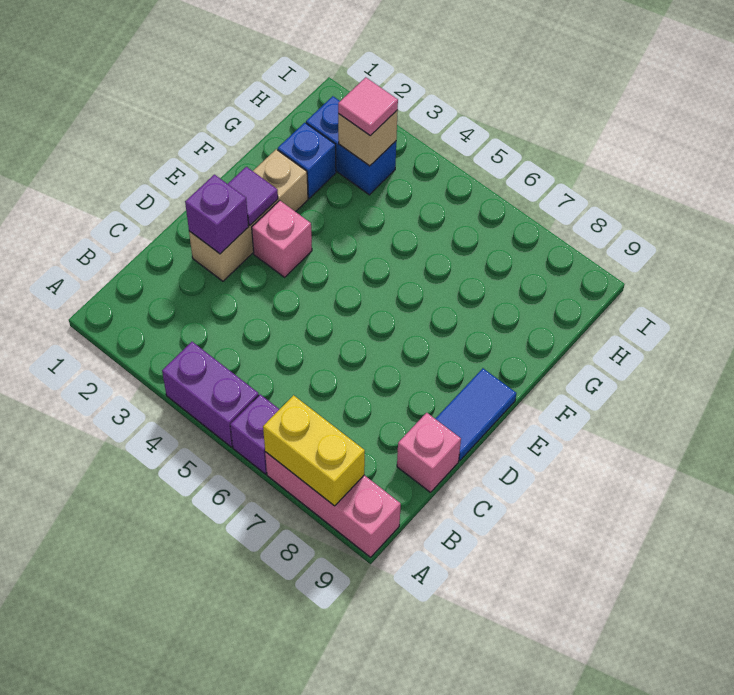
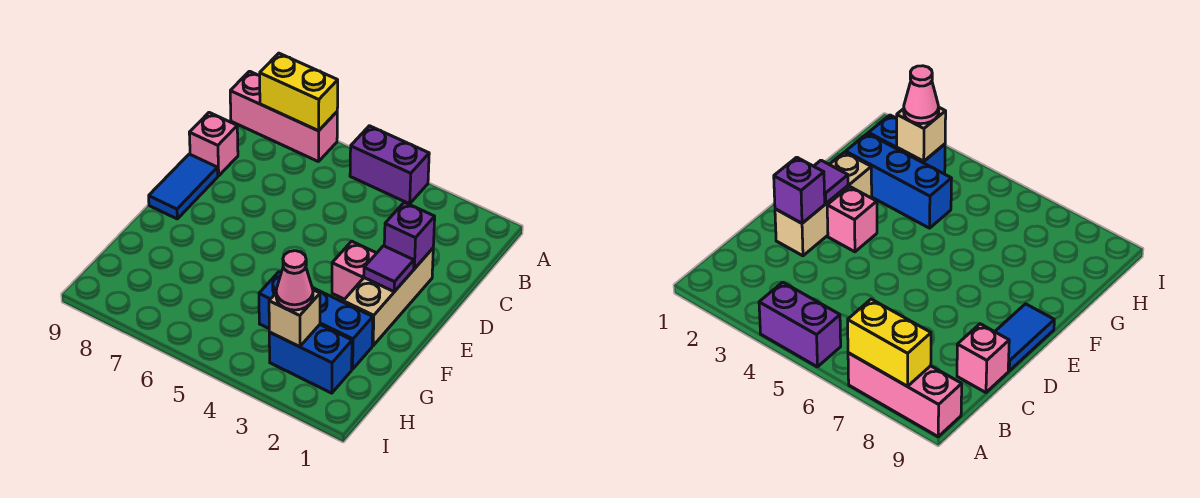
purple 1x1 brick [230,395,279,474] -> none
blue 1x1 brick [278,123,336,198] -> blue 1x3 brick [259,272,373,369]
pink 1x1 tile [338,77,398,136] -> pink 1x1 cone [276,251,313,310]

